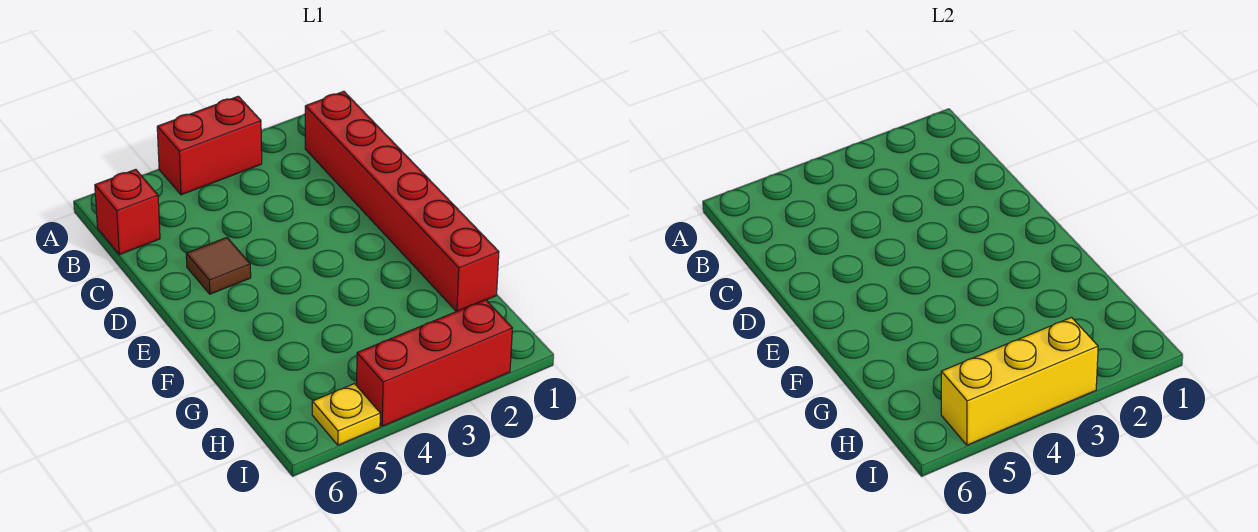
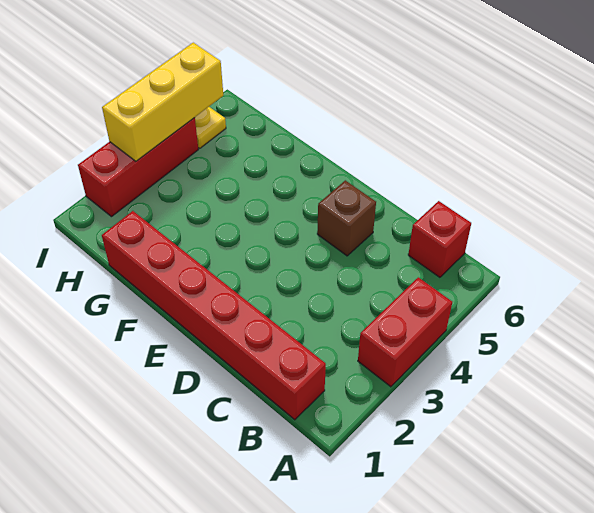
brown 1x1 tile [186,238,251,294] -> brown 1x1 brick [317,180,376,256]

